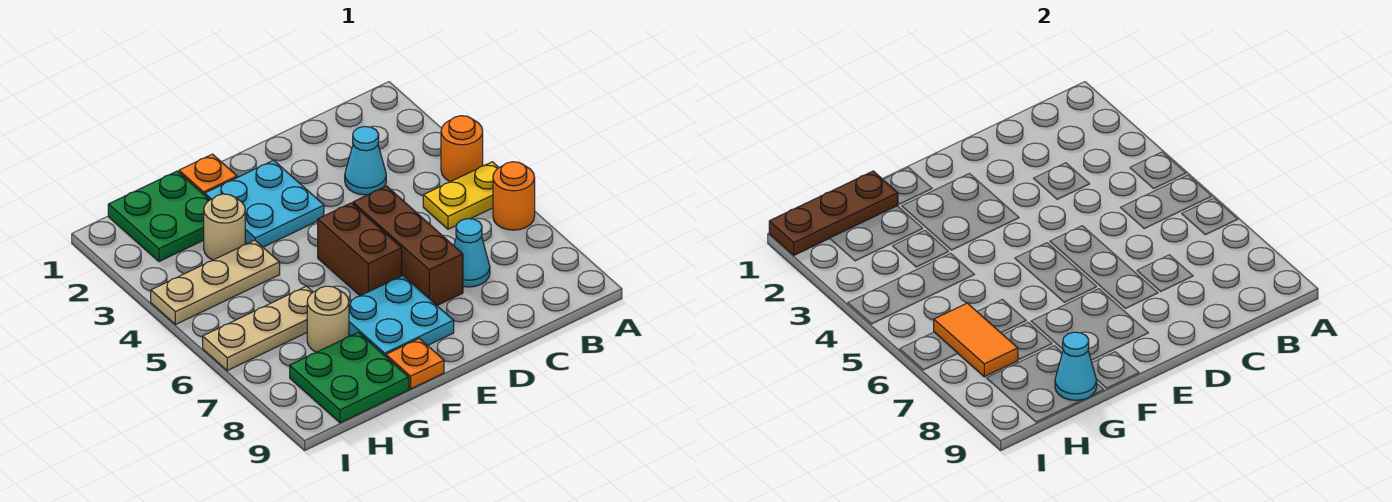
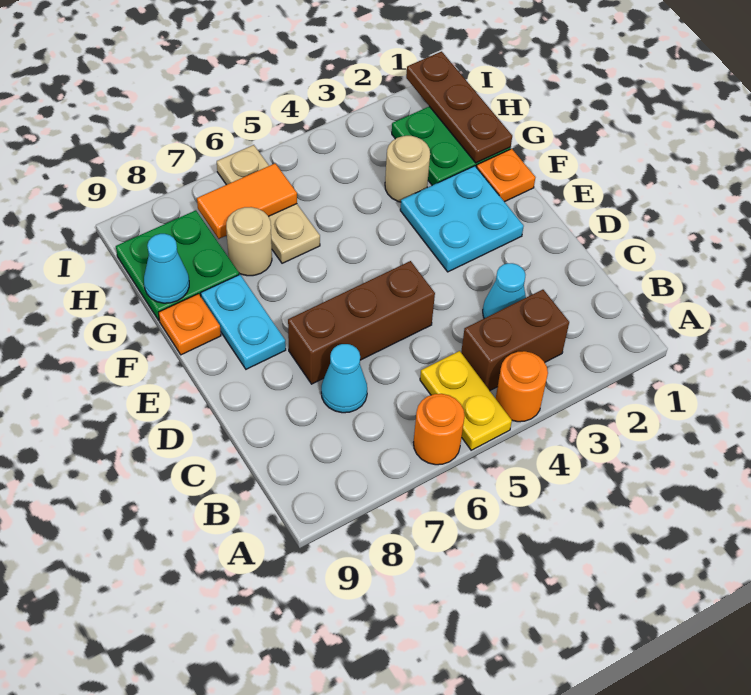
brown 1x2 brick [318,203,402,296] -> brown 1x2 brick moved to [461,290,569,391]
cyan 2x2 plate [349,276,454,356] -> cyan 1x2 plate [201,275,286,369]
tan 1x3 plate [151,240,280,325] -> none

